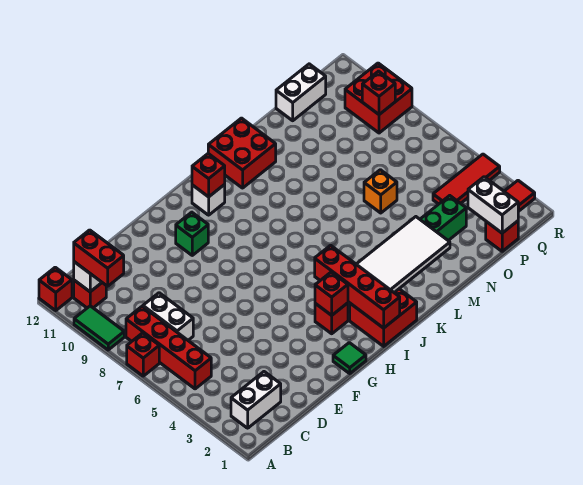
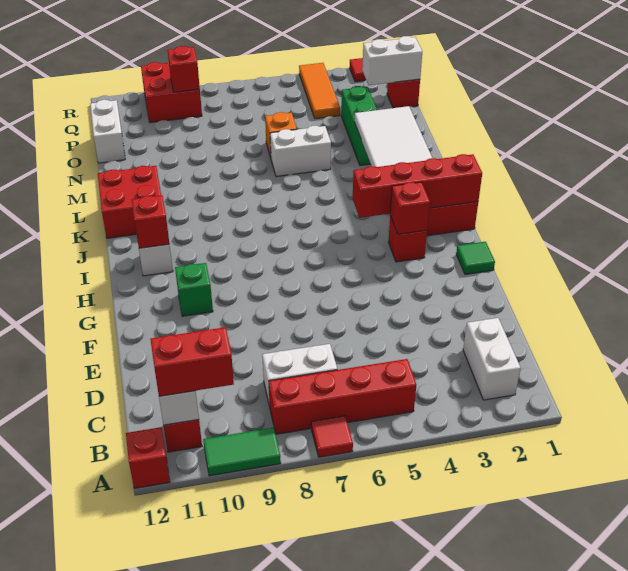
red 1x1 brick [127,333,159,376] -> red 1x1 tile [311,416,353,457]
none -> white 1x2 brick [270,126,331,177]
red 1x3 tile [433,154,500,204] -> orange 1x3 tile [299,63,340,119]

